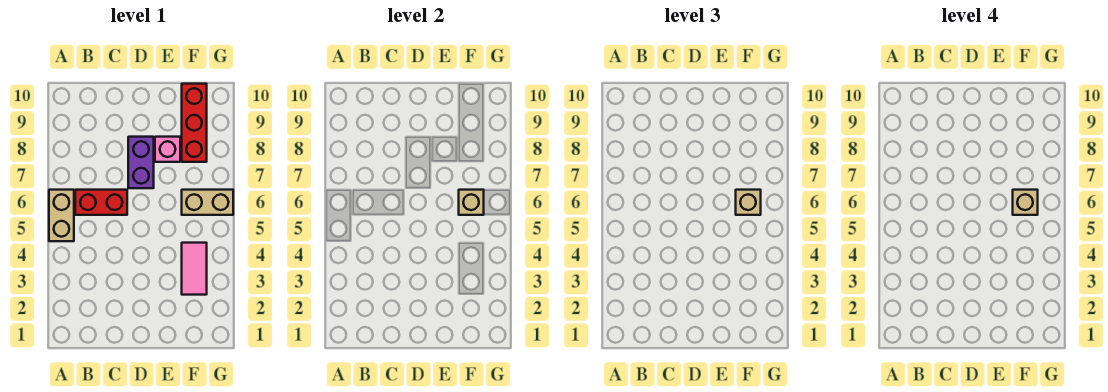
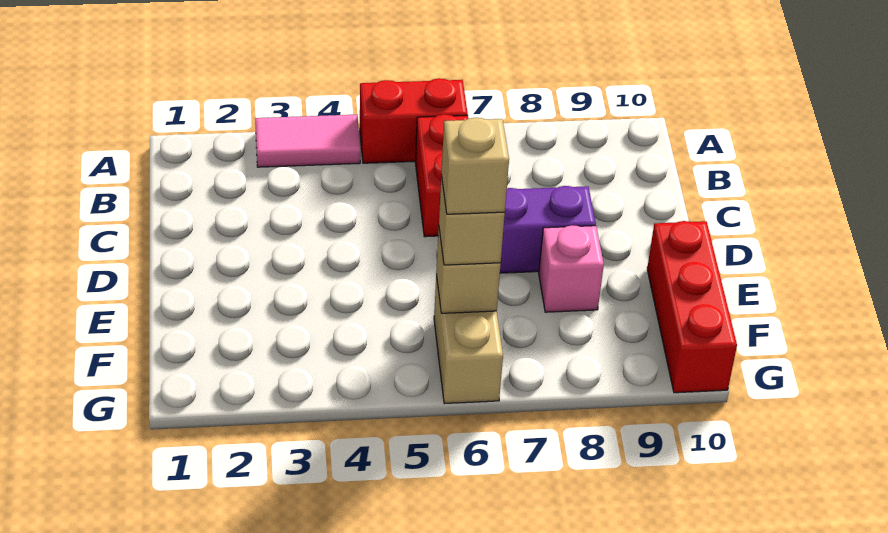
tan 1x2 brick [49,190,74,241] -> red 1x2 brick [360,78,468,163]
pink 1x2 tile [182,243,207,295] -> pink 1x2 tile moved to [255,115,361,167]
red 1x3 brick [182,84,207,162] -> red 1x3 brick turned to [647,221,737,393]

